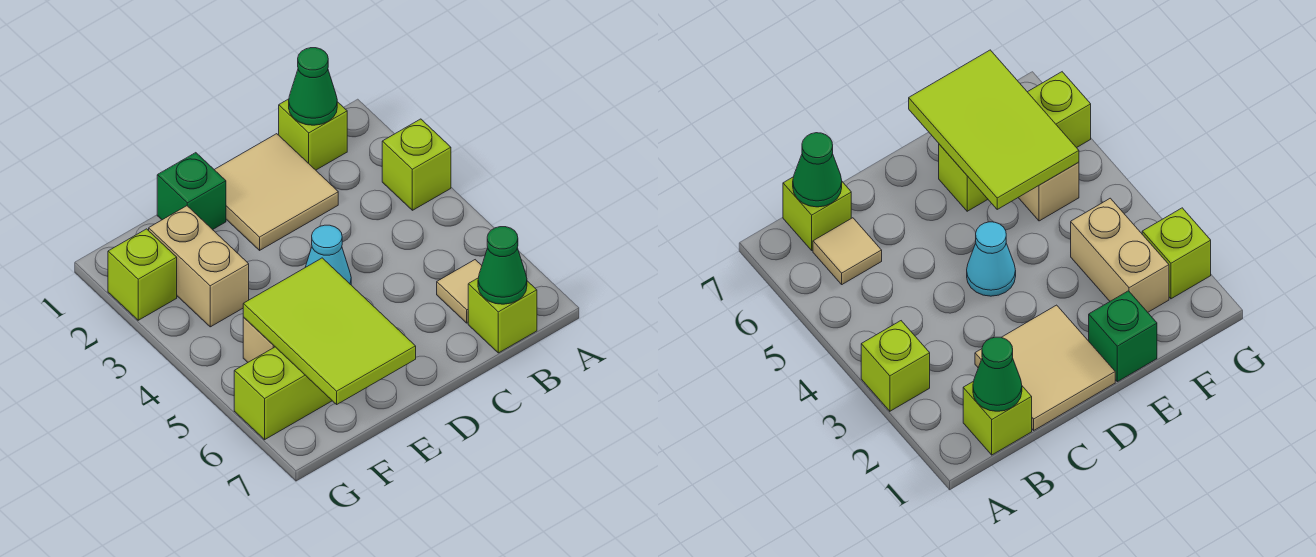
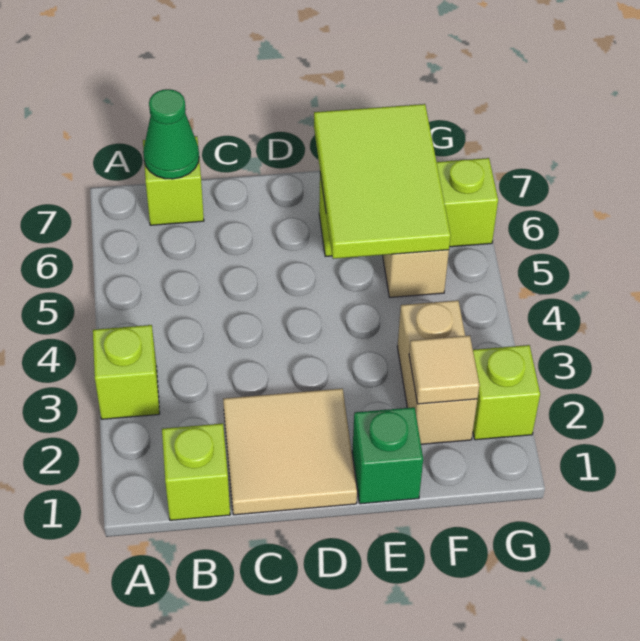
green 1x1 cone [289,48,337,125] -> none
tan 1x1 tile [437,260,482,323] -> tan 1x1 tile moved to [409,335,480,404]
cyan 1x1 cone [306,225,351,285] -> none

